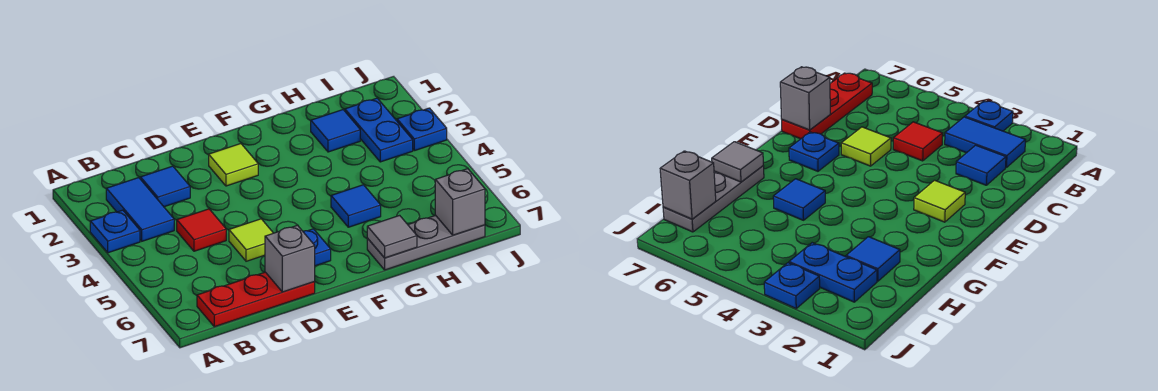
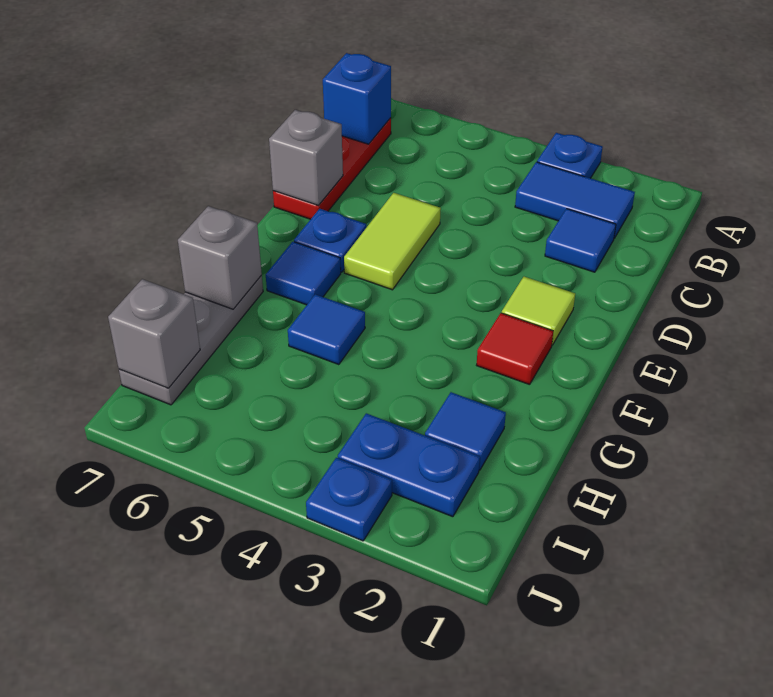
none -> blue 1x1 brick [323,53,391,144]
red 1x1 tile [177,209,226,251] -> red 1x1 tile moved to [477,313,553,385]
lime 1x1 tile [229,219,273,261] -> lime 1x2 tile [344,193,441,290]
none -> blue 1x1 tile [266,242,341,305]
grey 1x1 tile [367,215,417,258] -> grey 1x1 brick [178,206,262,309]

